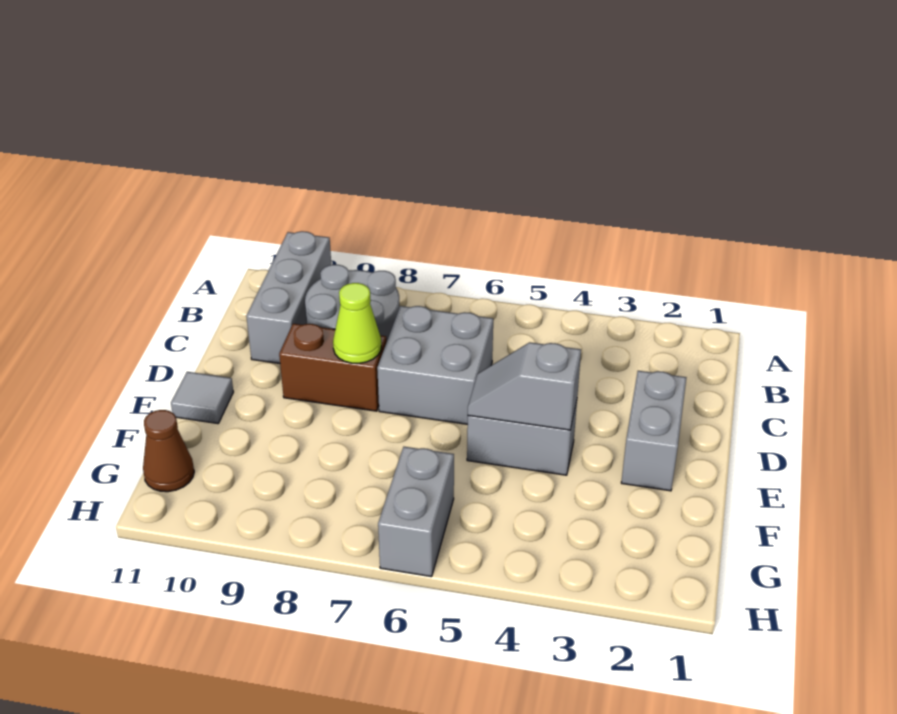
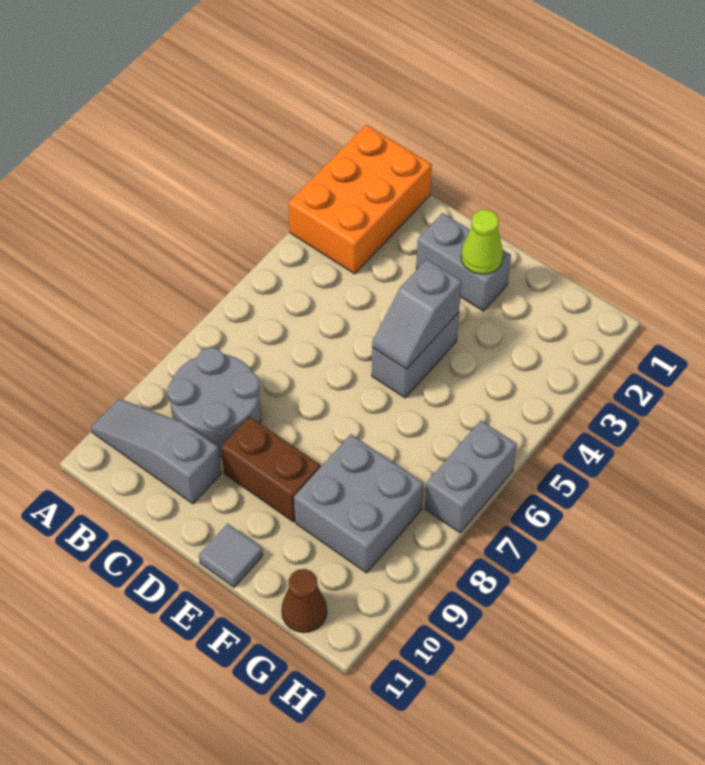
none -> orange 2x3 brick [289,125,432,274]
grey 1x3 brick [246,231,331,363] -> grey 1x3 slope [91,399,221,504]
grey 2x2 brick [377,306,493,424] -> grey 2x2 brick moved to [294,434,423,573]
brown 1x2 brick [279,324,387,411] -> brown 1x2 brick turned to [221,417,320,522]
lime 1x1 cone [333,283,381,363] -> lime 1x1 cone moved to [461,210,503,274]
grey 1x2 brick [378,447,454,577] -> grey 1x2 brick turned to [425,421,517,533]

